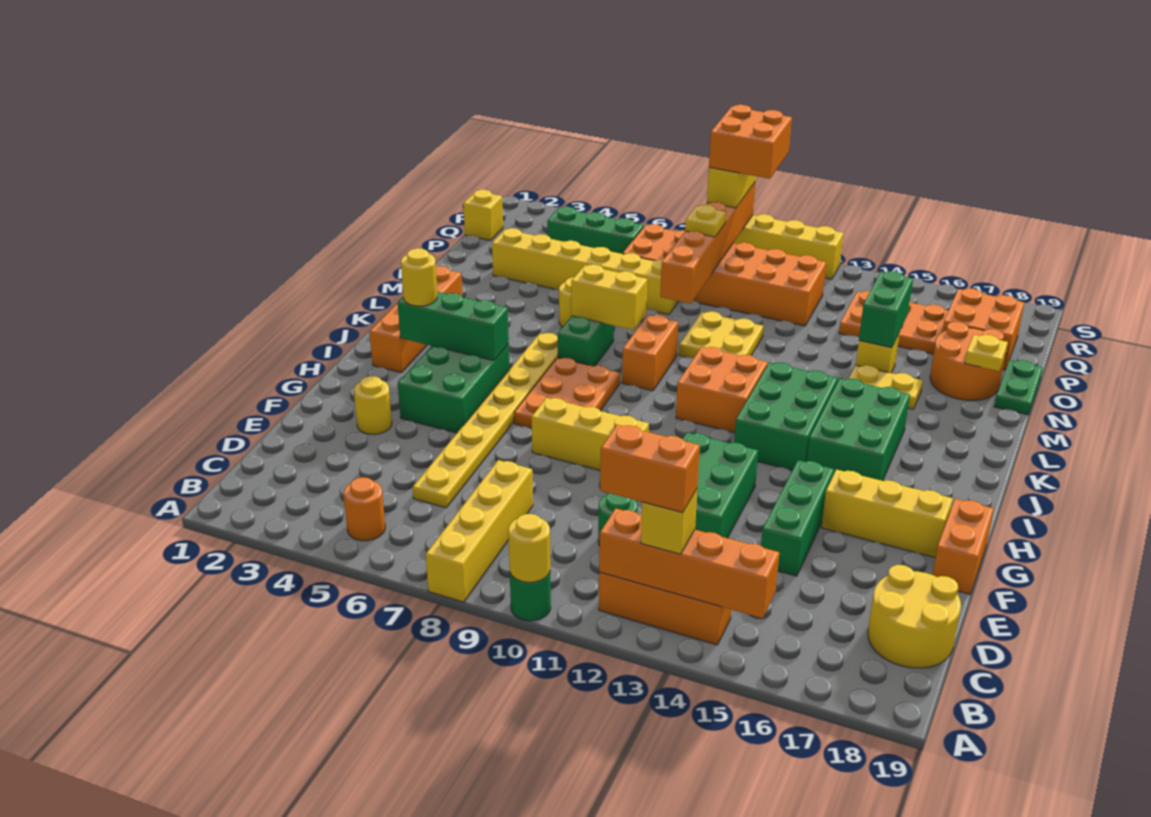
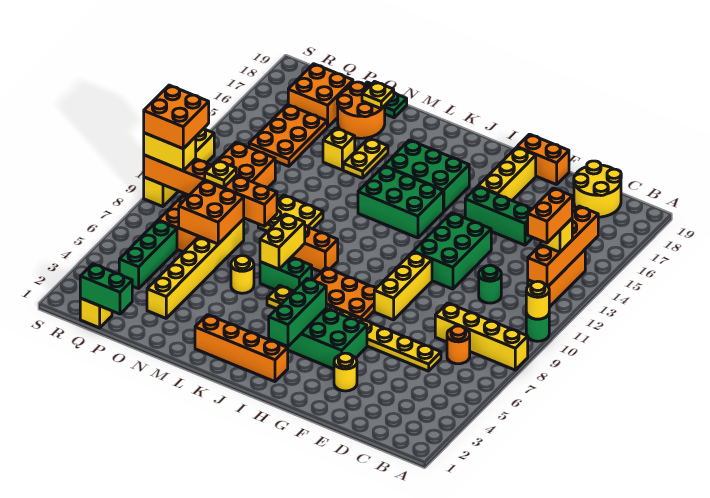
orange 1x1 round brick [343,477,385,541] -> orange 1x1 round brick moved to [447,326,470,364]
green 2x3 brick [683,433,758,538] -> green 2x3 brick turned to [413,213,491,289]
yellow 1x1 round brick [401,248,437,306] -> none
orange 2x2 brick [676,347,768,433] -> orange 2x2 brick moved to [179,181,244,244]
green 1x2 brick [859,271,913,348] -> green 1x2 brick moved to [80,264,132,314]

